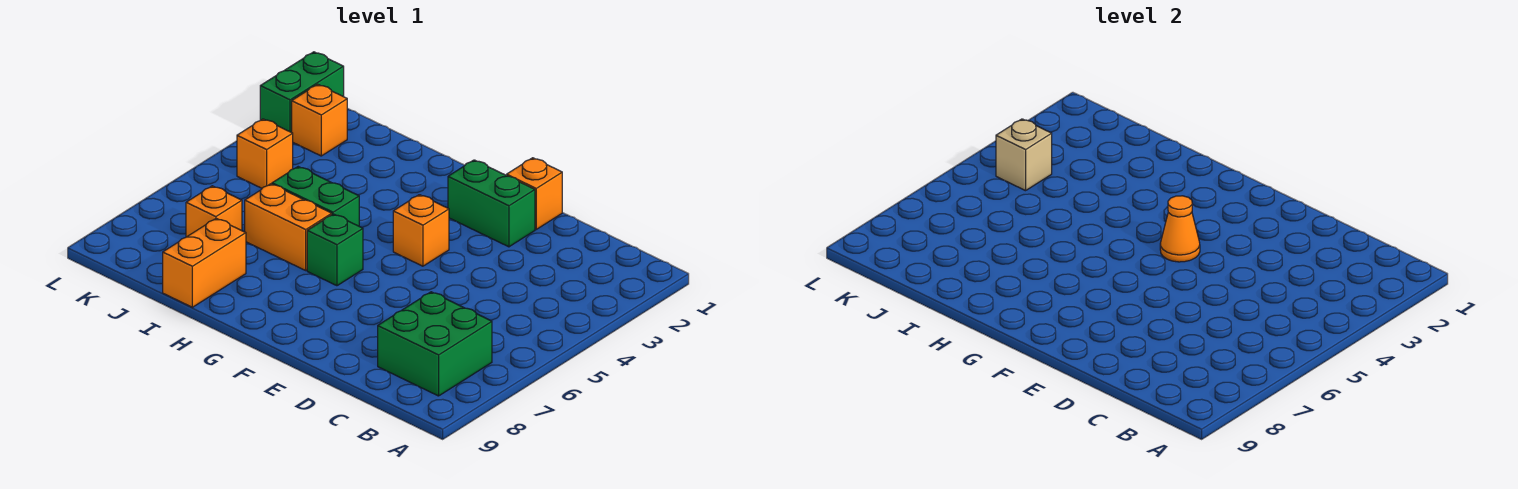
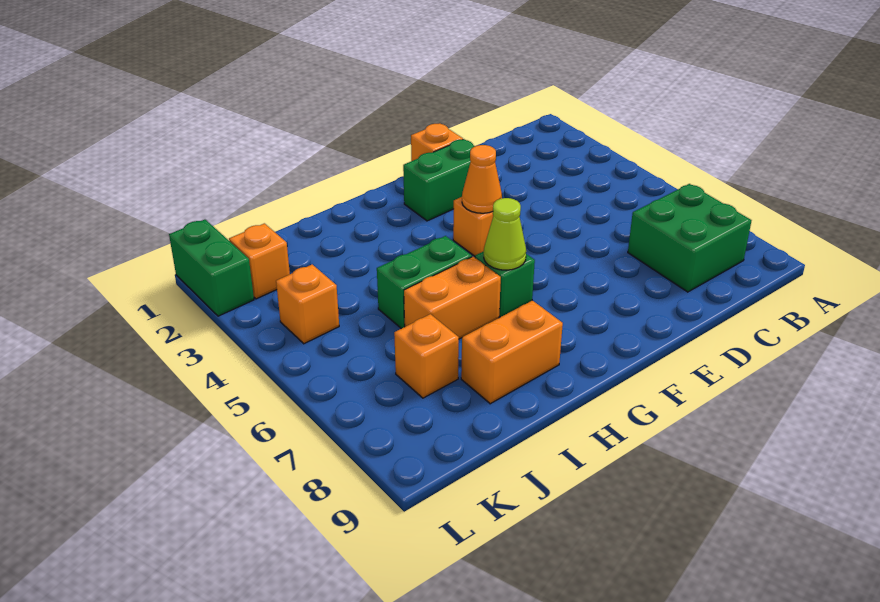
none -> lime 1x1 cone [484,198,526,270]
orange 1x2 brick [163,218,246,307] -> orange 1x2 brick turned to [461,300,563,404]
tan 1x1 brick [996,119,1052,191] -> none

